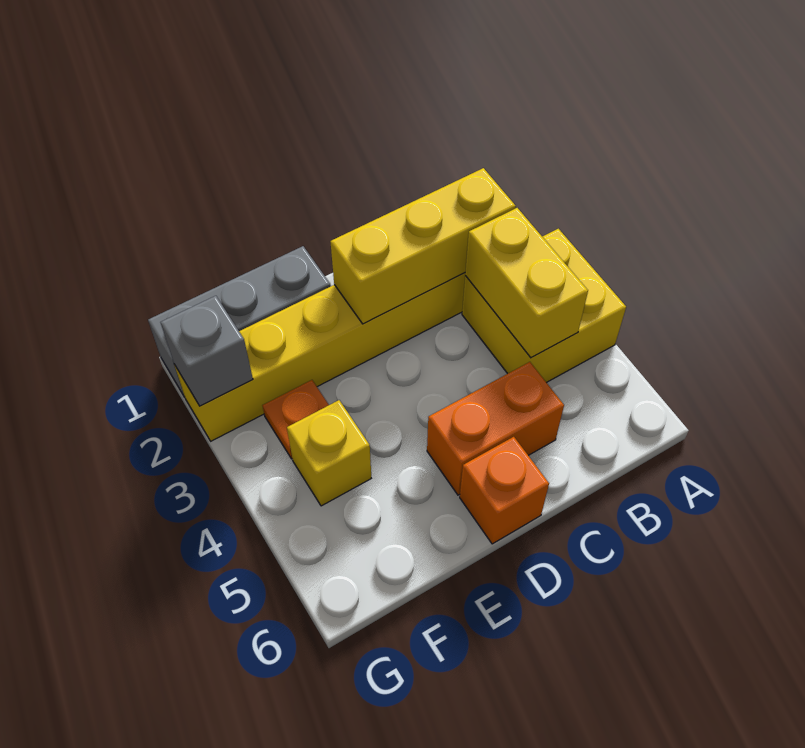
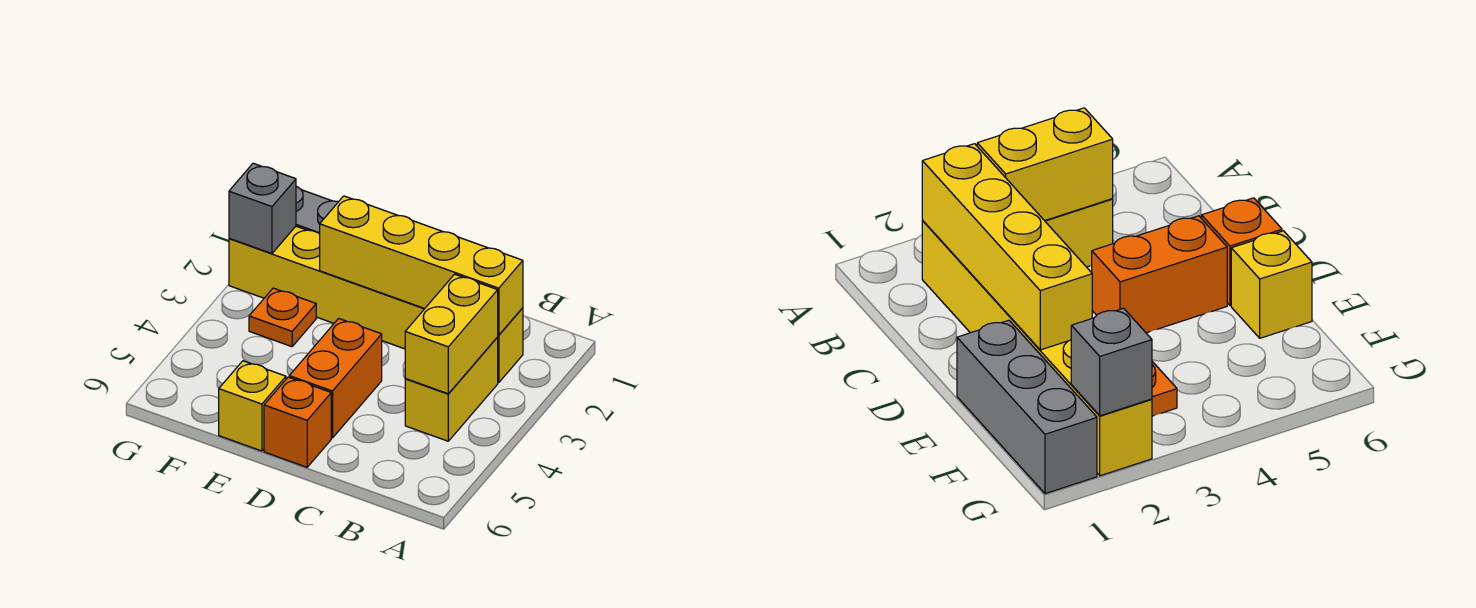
yellow 2x2 brick [462,229,626,383] -> yellow 1x2 brick [405,337,498,441]
yellow 1x3 brick [330,168,516,324] -> yellow 1x4 brick [320,196,523,335]
orange 1x2 brick [427,362,564,495] -> orange 1x2 brick turned to [289,318,382,438]
yellow 1x1 brick [287,400,371,506] -> yellow 1x1 brick moved to [219,361,286,451]

